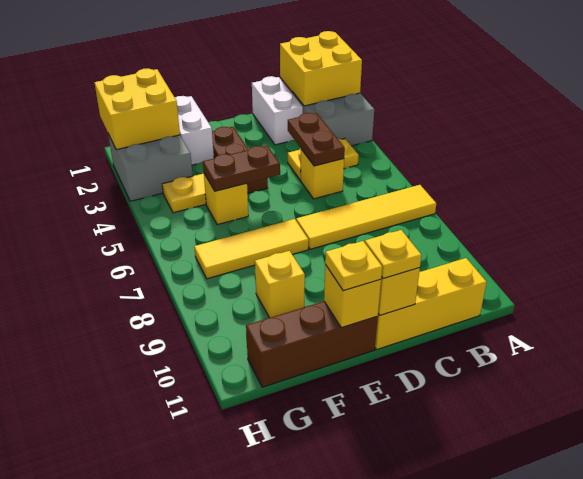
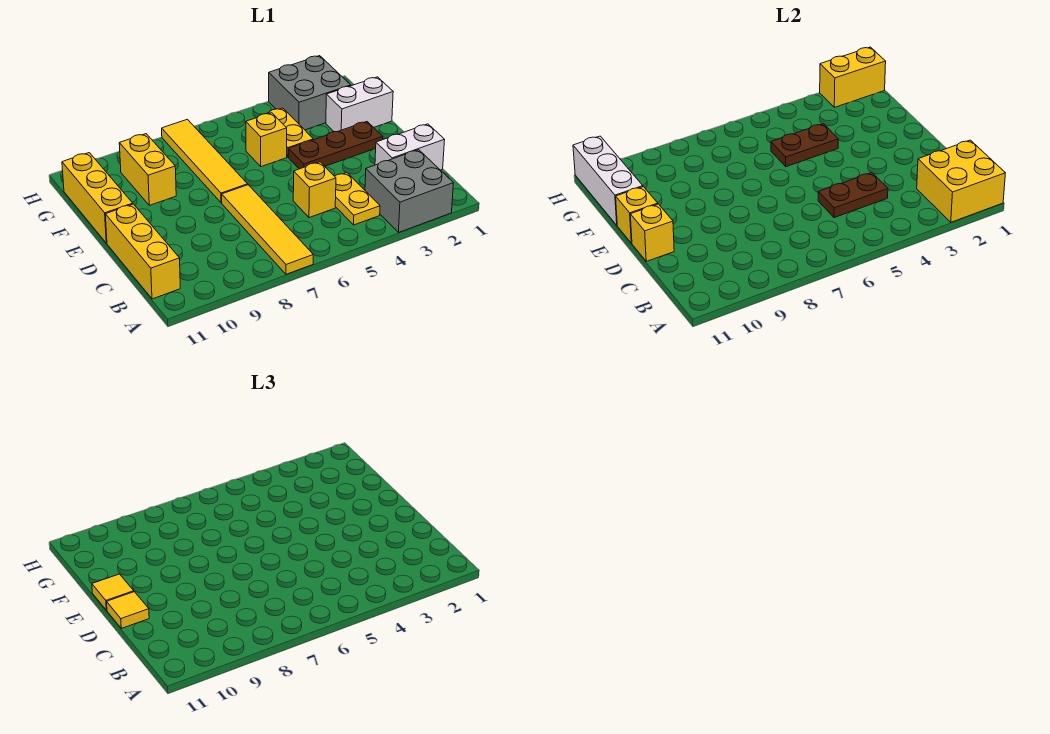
yellow 1x1 plate [365,230,421,279] -> yellow 1x1 tile [107,592,149,628]
brown 1x2 plate [203,146,280,191] -> brown 1x2 plate turned to [771,124,838,167]
yellow 1x3 tile [194,219,309,279] -> yellow 1x4 tile [162,119,248,203]
brown 1x3 brick [246,301,378,387] -> yellow 1x3 brick [62,153,133,243]
yellow 1x1 plate [325,241,382,291] -> yellow 1x1 tile [92,574,134,610]
yellow 1x1 brick [255,251,305,318] -> yellow 1x2 brick [119,134,176,205]
none -> white 1x3 brick [573,136,643,225]
yellow 2x2 brick [95,69,180,150] -> yellow 1x2 brick [820,47,886,107]

